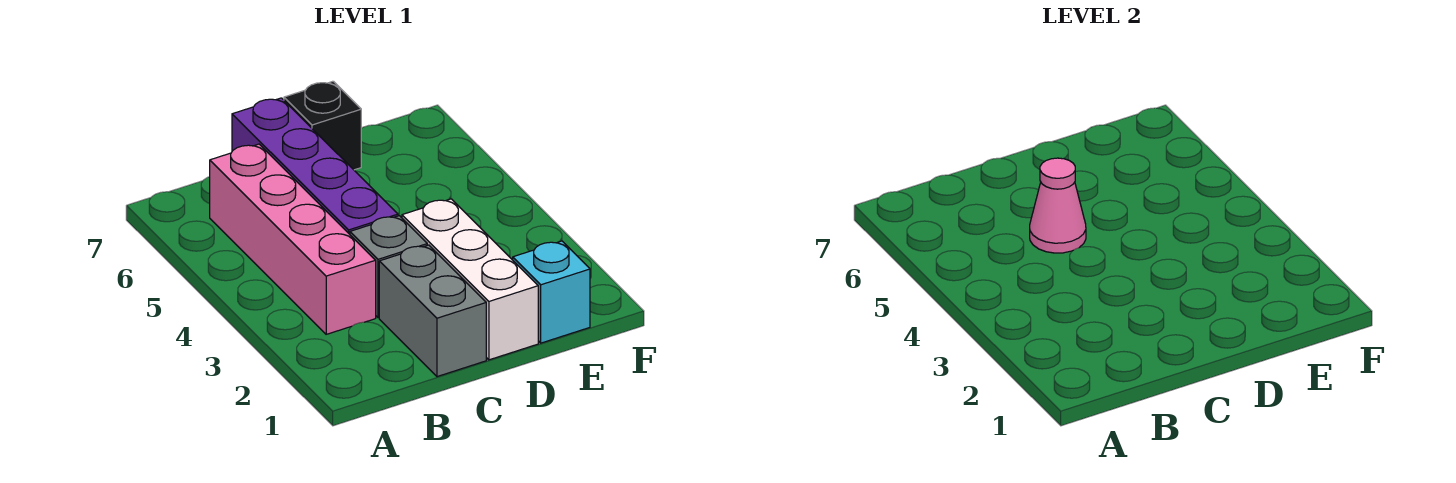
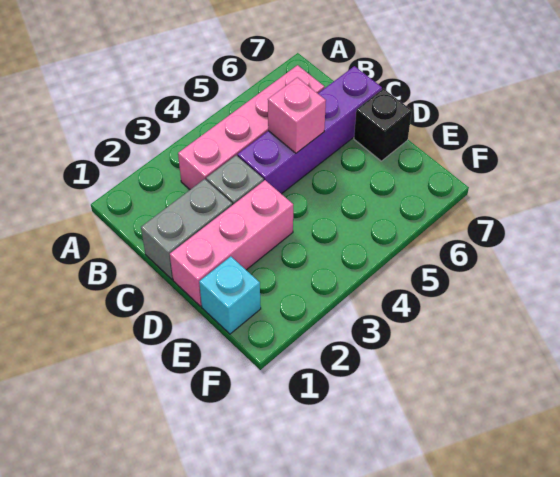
pink 1x1 cone [1030,158,1086,253] -> pink 1x1 brick [268,77,326,153]
white 1x3 brick [402,199,538,360] -> pink 1x3 brick [170,180,293,306]

